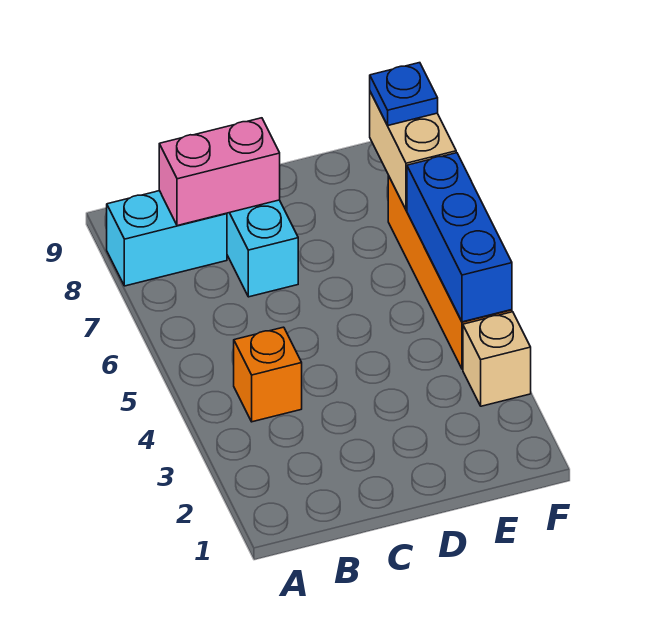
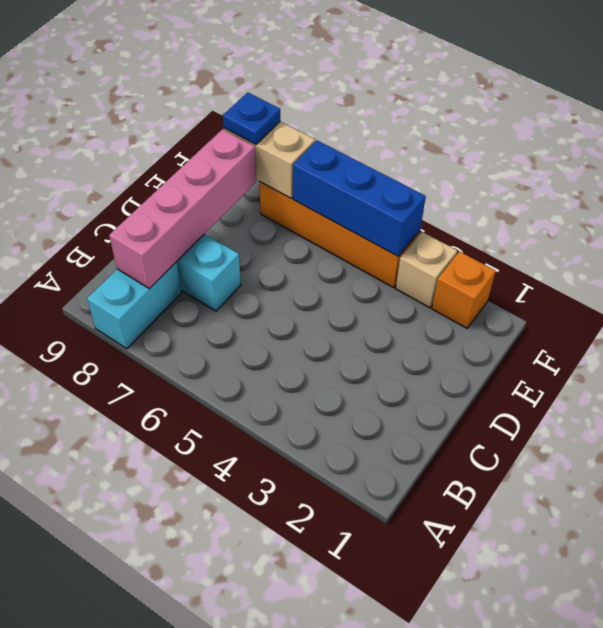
orange 1x1 brick [234,327,302,422] -> orange 1x1 brick moved to [432,252,496,328]
pink 1x2 brick [159,118,280,226] -> pink 1x4 brick [109,129,256,289]

